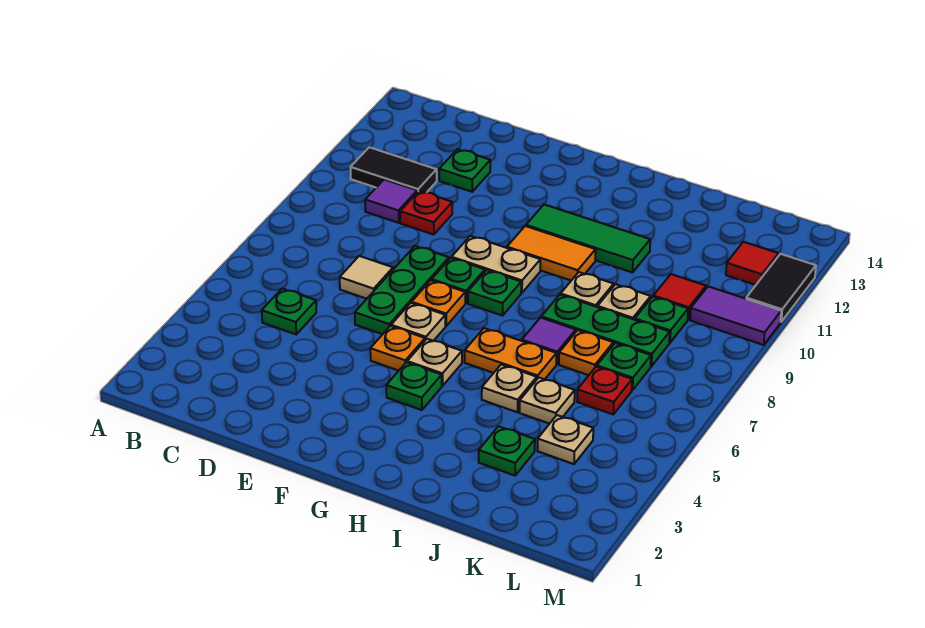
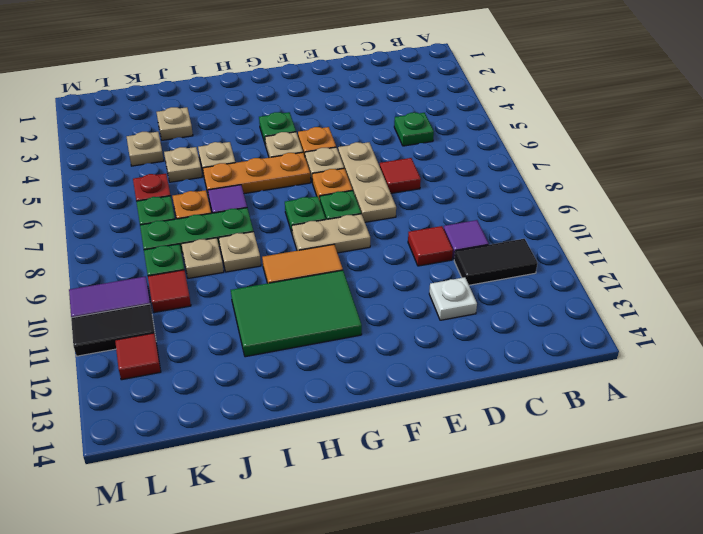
tan 1x1 tile [340,256,393,299] -> red 1x1 tile [380,158,421,193]
red 1x1 plate [400,191,452,235] -> red 1x1 tile [408,226,453,266]
green 1x1 plate [439,149,490,192] -> white 1x1 plate [429,277,477,320]
green 1x3 plate [355,246,449,334] -> tan 1x3 plate [338,142,396,222]
green 1x3 tile [526,205,650,273] -> green 2x3 tile [231,270,362,357]
orange 1x2 plate [465,328,556,379] -> orange 1x3 plate [203,152,311,197]
green 1x1 plate [479,426,535,476] -> tan 1x1 plate [156,107,193,140]
black 1x2 tile [746,254,816,322] -> black 1x2 tile turned to [71,304,156,356]

